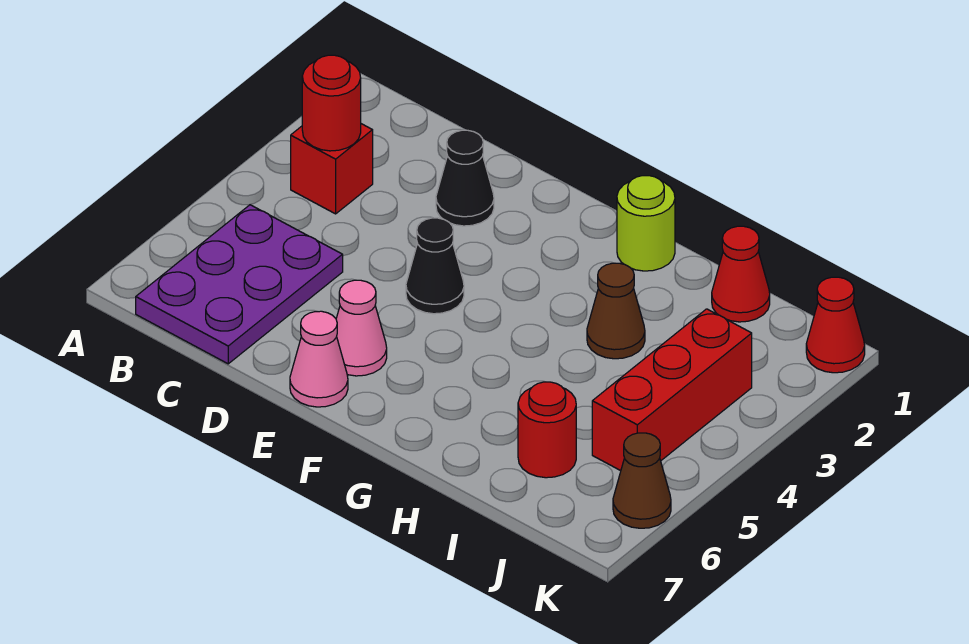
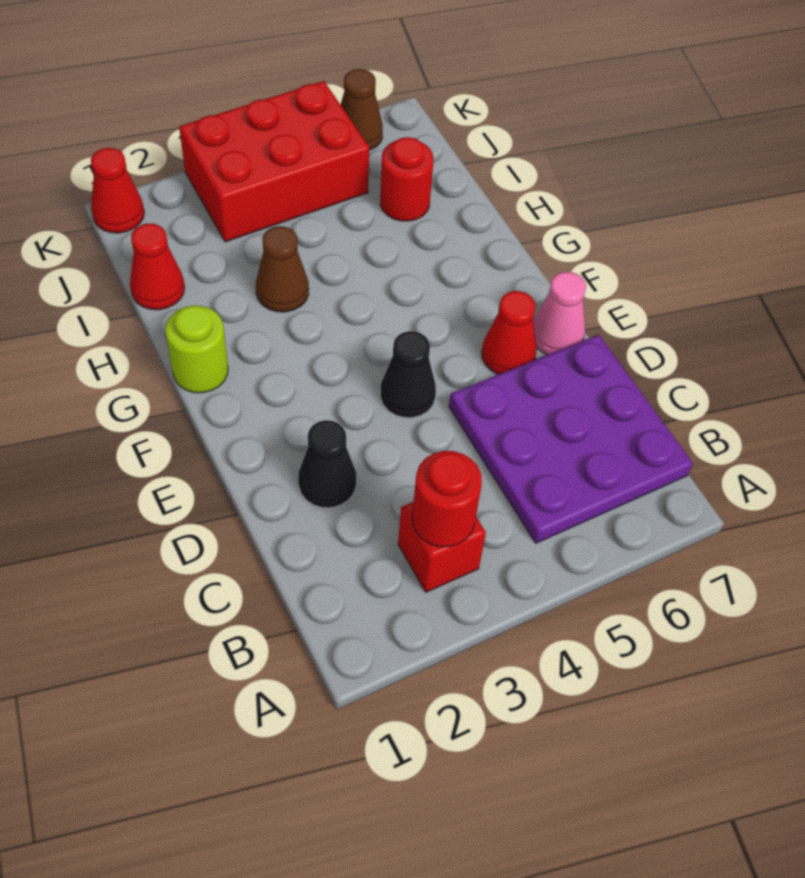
purple 2x3 plate [136,205,343,364] -> purple 3x3 plate [449,335,693,543]
pink 1x1 cone [336,280,387,376] -> red 1x1 cone [482,291,537,375]
red 1x3 brick [592,309,752,471] -> red 2x3 brick [179,81,369,242]

